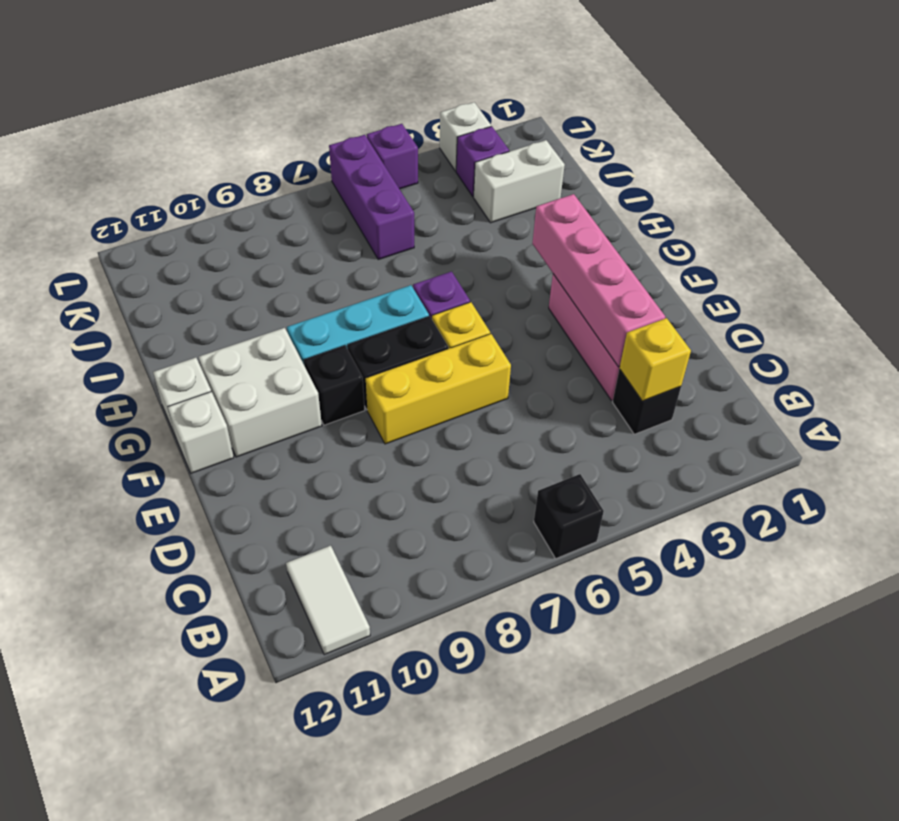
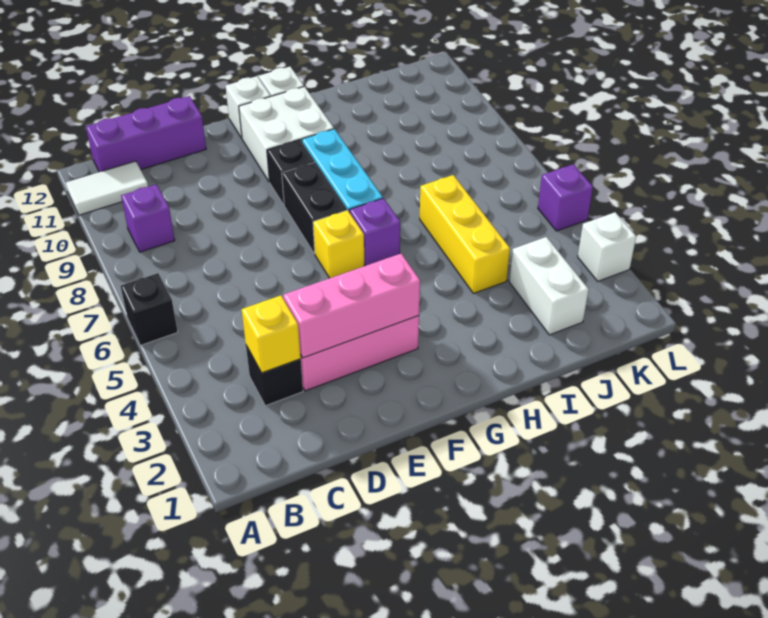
pink 1x4 brick [532,194,665,367] -> pink 1x3 brick [283,254,420,358]
yellow 1x3 brick [366,334,511,444] -> yellow 1x3 brick moved to [420,175,510,293]
purple 1x3 brick [329,135,414,259] -> purple 1x3 brick moved to [86,96,206,172]
purple 1x1 brick [456,126,509,197] -> purple 1x1 brick moved to [121,184,175,252]

